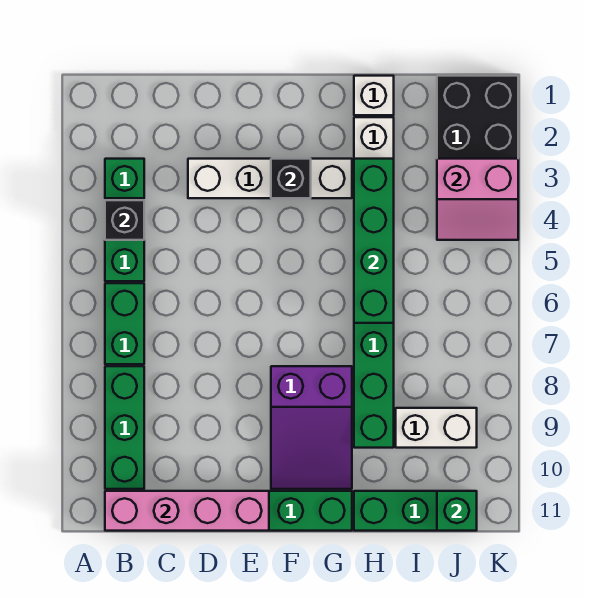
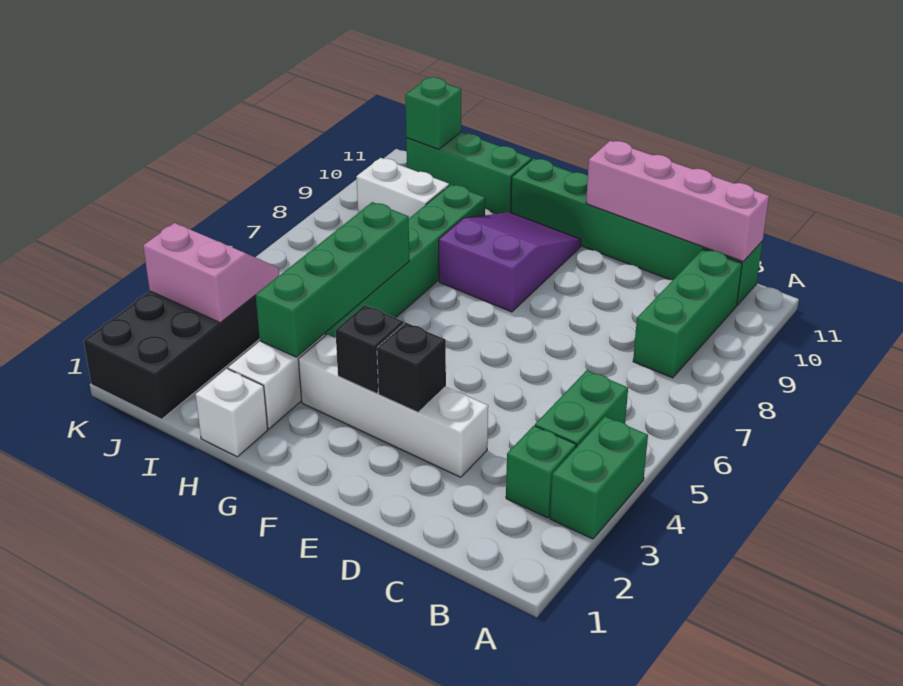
black 1x1 brick [105,200,144,240] -> black 1x1 brick moved to [377,322,446,412]
green 1x2 brick [105,283,144,364] -> green 1x2 brick moved to [550,416,648,539]

